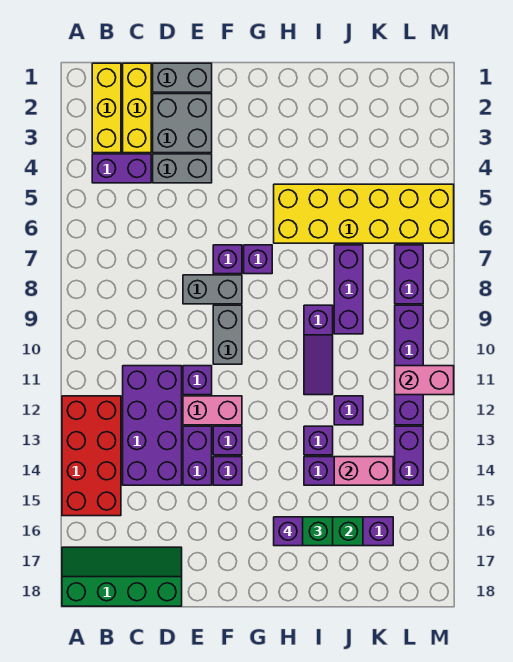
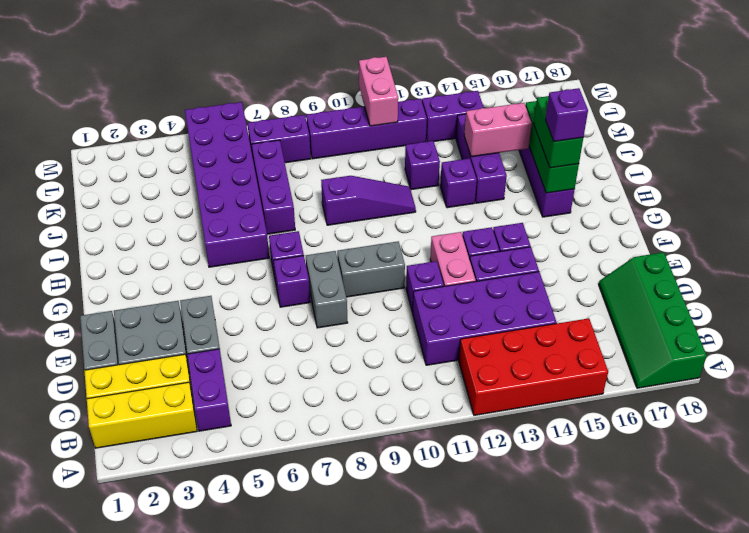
yellow 2x6 brick [274,184,454,243] -> purple 2x6 brick [185,102,269,267]
purple 1x3 brick [334,245,363,334] -> purple 1x3 brick turned to [251,140,295,234]
pink 1x2 brick [334,457,393,485] -> pink 1x2 brick turned to [464,103,532,157]

